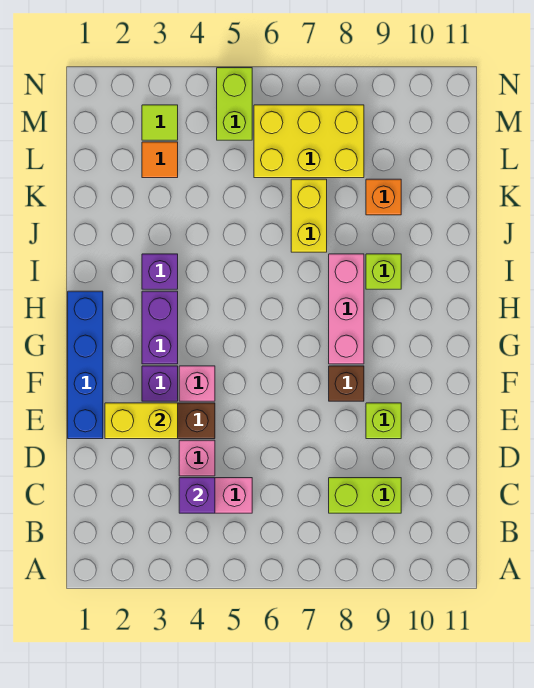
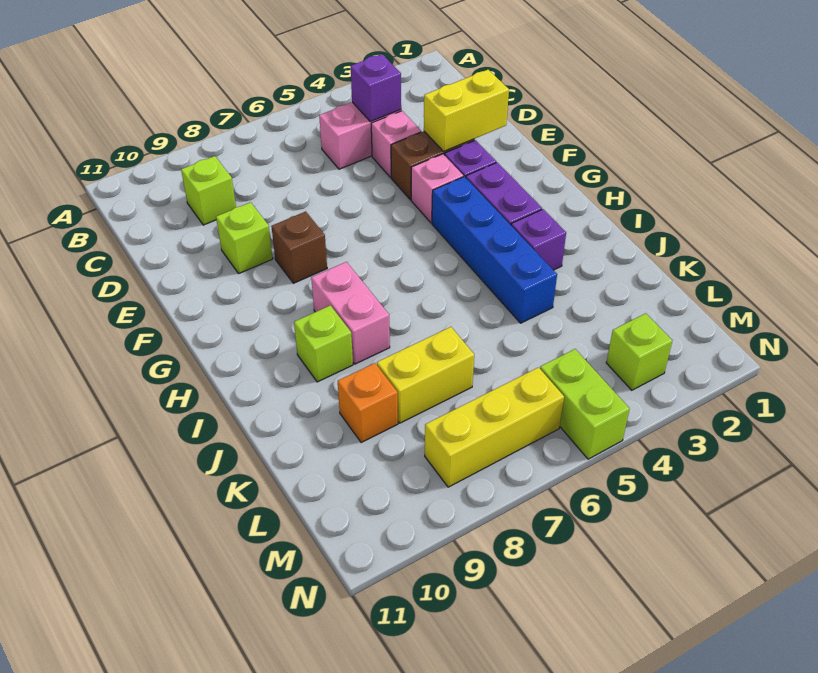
lime 1x2 brick [329,478,401,513] -> lime 1x1 brick [181,156,236,225]
blue 1x4 brick [68,291,103,439] -> blue 1x4 brick moved to [432,177,557,323]
pink 1x3 brick [329,254,364,364] -> pink 1x2 brick [311,262,390,364]
yellow 1x2 brick [291,179,327,252] -> yellow 1x2 brick turned to [377,327,474,423]
orange 1x1 tile [142,142,178,178] -> none
yellow 2x3 brick [254,105,364,178] -> yellow 1x3 brick [425,367,564,487]
lime 1x1 tile [142,105,178,140] -> lime 1x1 brick [606,313,672,390]

